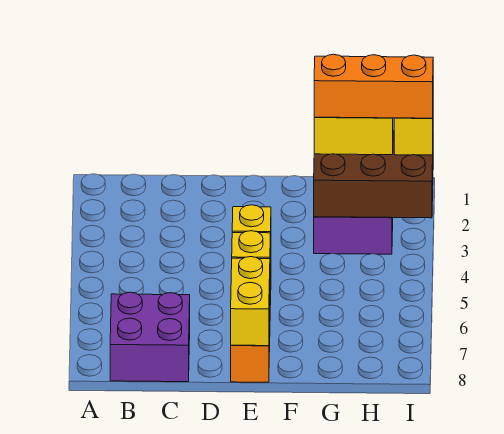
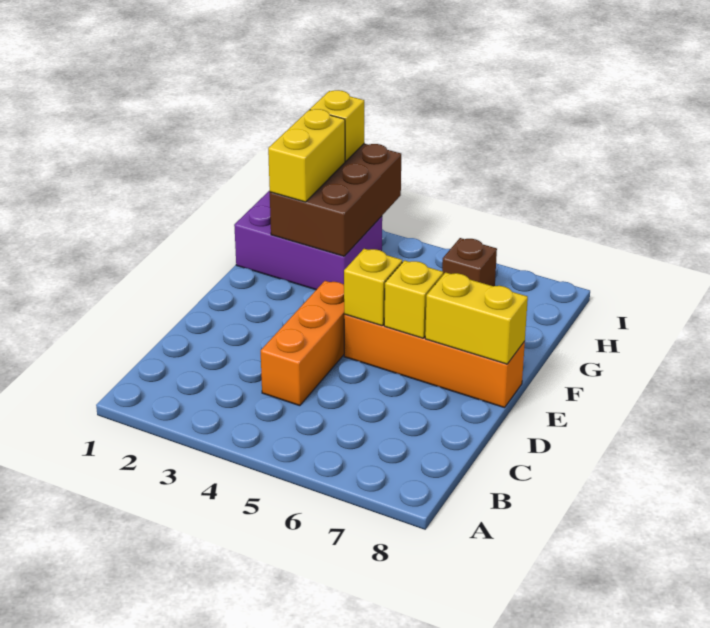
purple 2x2 brick [110,292,190,382] -> none
orange 1x3 brick [314,54,433,118] -> orange 1x3 brick moved to [261,281,345,406]
none -> brown 1x1 brick [442,238,497,286]

